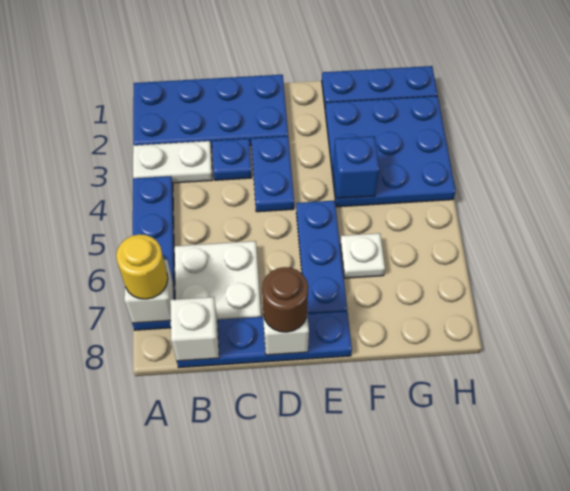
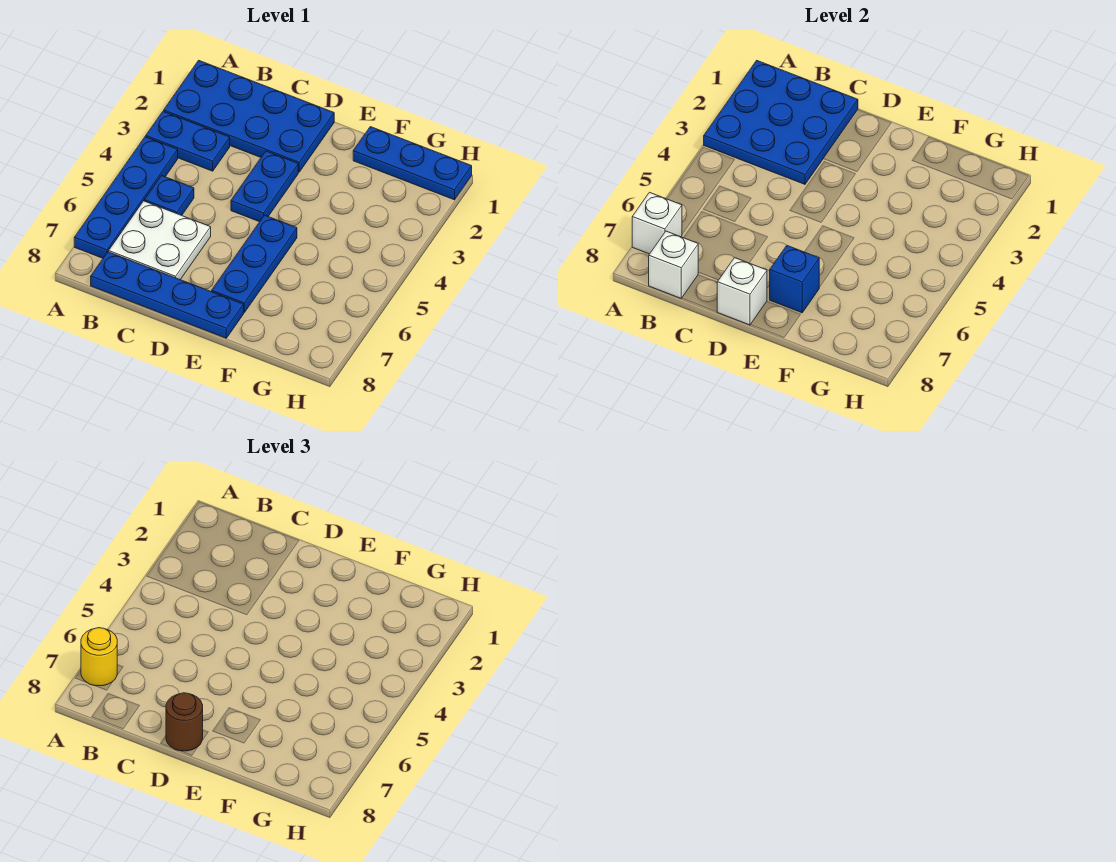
white 1x2 plate [133,141,212,183] -> blue 1x2 plate [146,111,230,171]
blue 1x1 plate [212,139,252,180] -> blue 1x1 plate moved to [144,176,194,215]
blue 3x3 plate [325,96,456,207] -> blue 3x3 plate moved to [704,60,858,184]
blue 1x1 brick [333,136,379,198] -> blue 1x1 brick moved to [770,246,819,313]
white 1x1 plate [340,233,385,278] -> none

